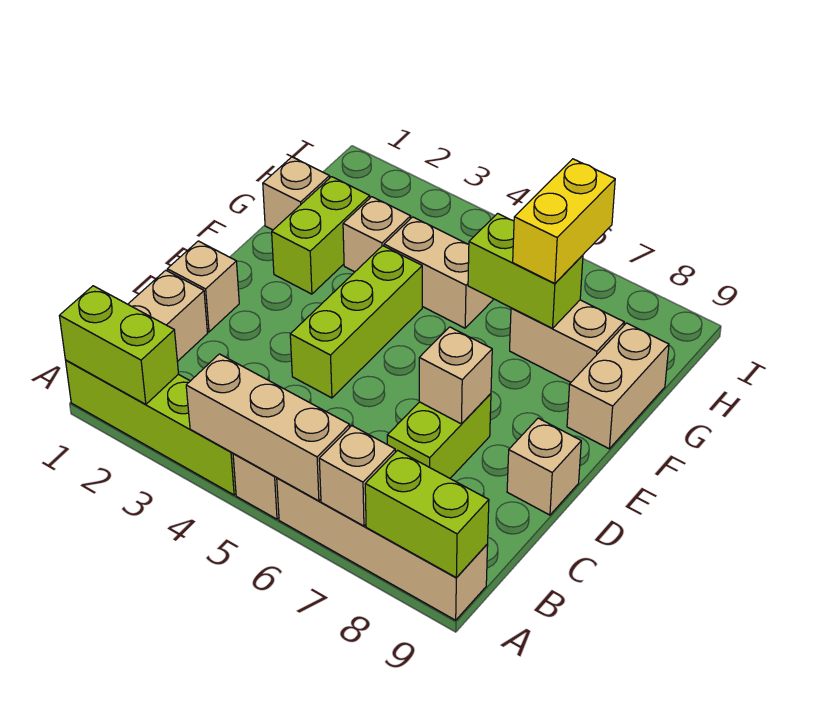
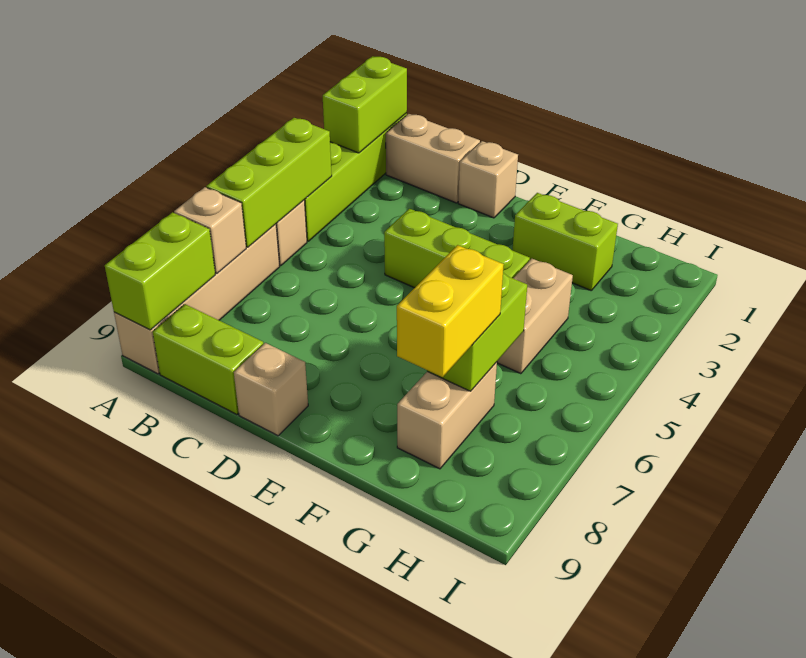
tan 1x3 brick [186,354,350,501] -> lime 1x3 brick [206,118,332,247]
lime 1x2 brick [387,394,491,478] -> lime 1x2 brick moved to [153,304,263,414]
tan 1x1 brick [419,327,492,424] -> none
tan 1x2 brick [567,323,669,449] -> none
tan 1x1 brick [263,157,330,230] -> none
tan 1x1 brick [343,197,411,272] -> none
yellow 1x2 brick [513,159,615,283] -> yellow 1x2 brick turned to [397,245,504,377]

